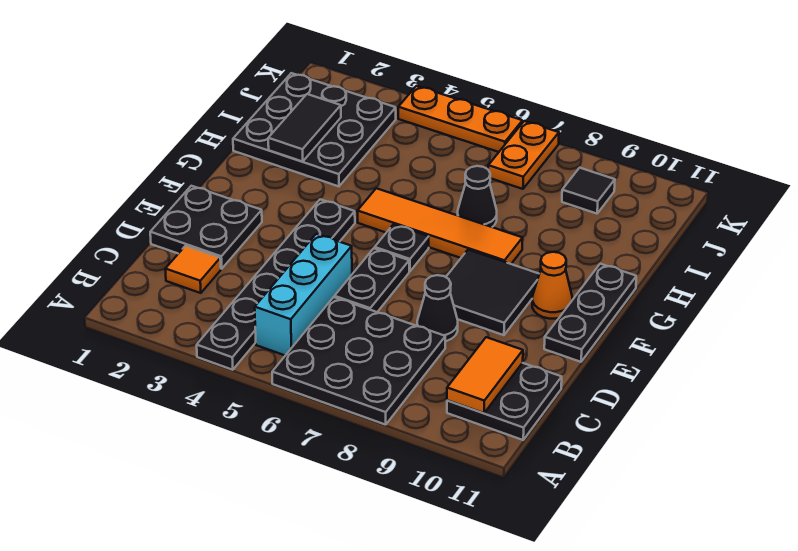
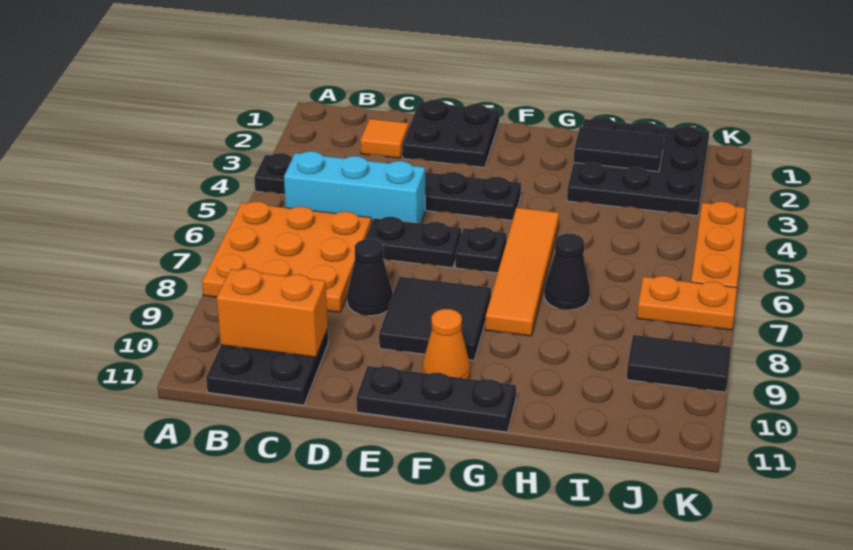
black 3x3 plate [272,297,445,425] -> orange 3x3 plate [202,201,372,312]
orange 1x2 tile [447,337,523,413] -> orange 1x2 brick [217,269,328,357]
black 1x1 tile [562,168,615,214] -> black 1x2 tile [627,335,731,392]

